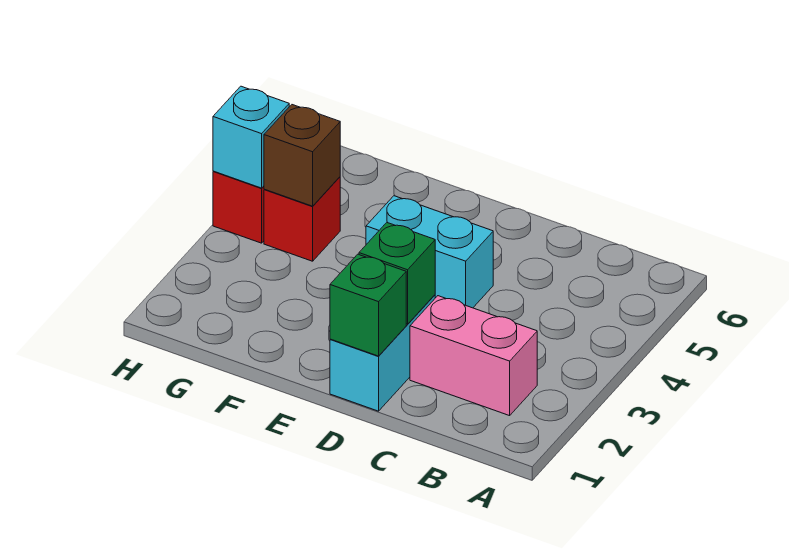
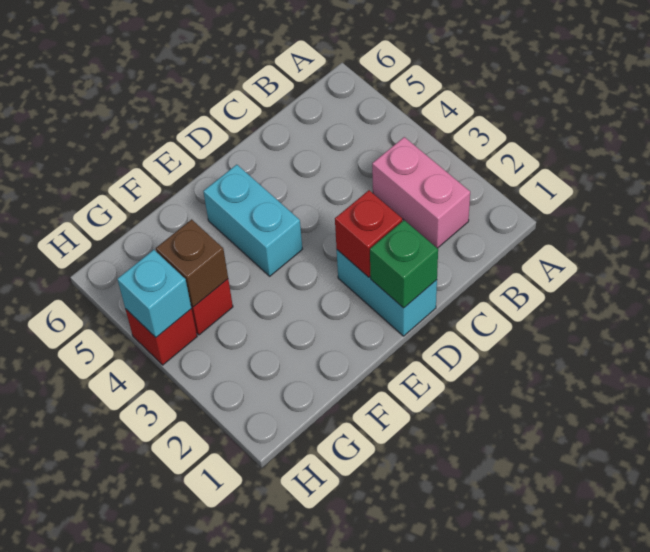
pink 1x2 brick [410,296,537,416] -> pink 1x2 brick turned to [372,137,470,248]
green 1x1 brick [359,222,435,324] -> red 1x1 brick [335,190,402,277]
cyan 1x2 brick [366,196,493,308] -> cyan 1x2 brick turned to [203,165,302,276]

